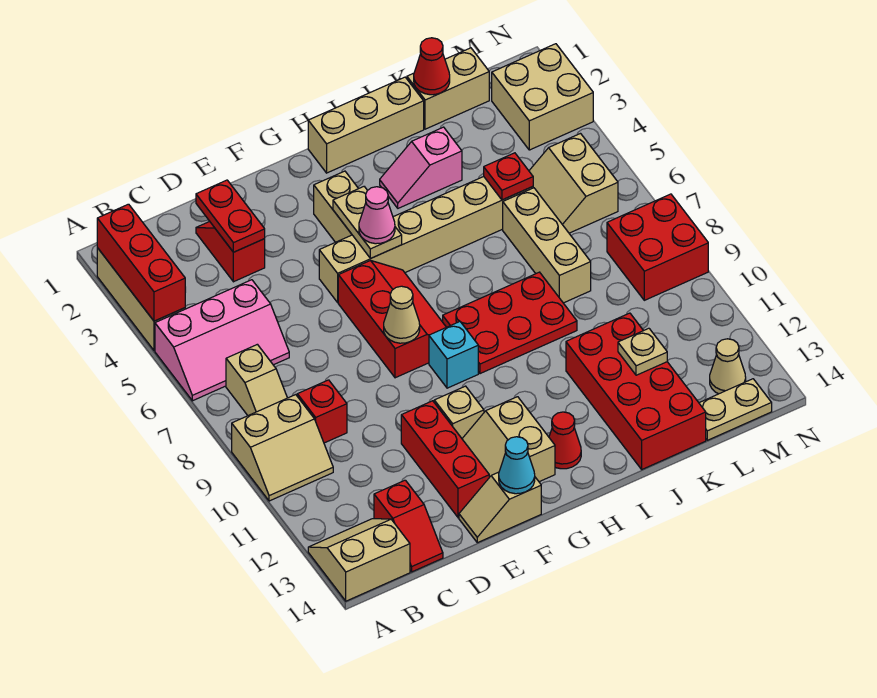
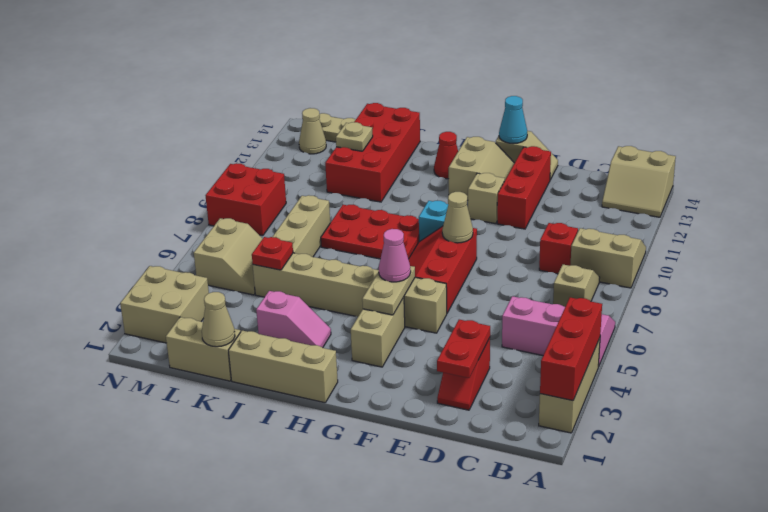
red 1x2 slope [374,480,443,572] -> none
red 1x1 cone [414,38,450,95] -> tan 1x1 cone [202,292,235,347]

